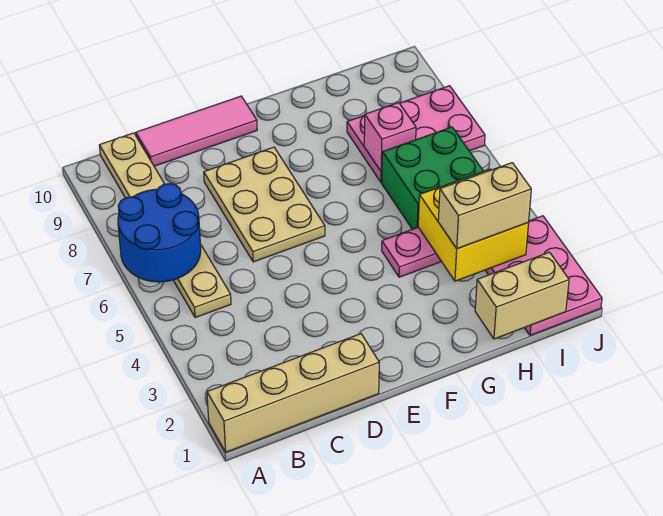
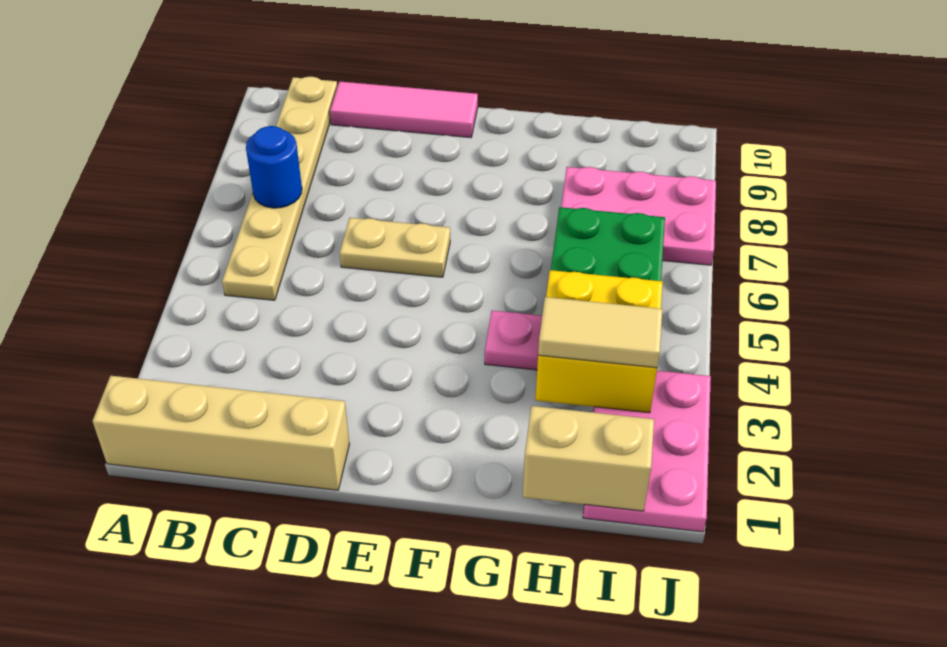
blue 2x2 round brick [118,184,201,282] -> blue 1x1 round brick [246,126,302,208]
tan 2x3 plate [204,147,325,262] -> tan 1x2 plate [340,218,450,277]
tan 1x2 brick [438,163,531,249] -> tan 1x2 tile [538,297,662,368]
pink 1x1 brick [364,103,416,172] -> none

